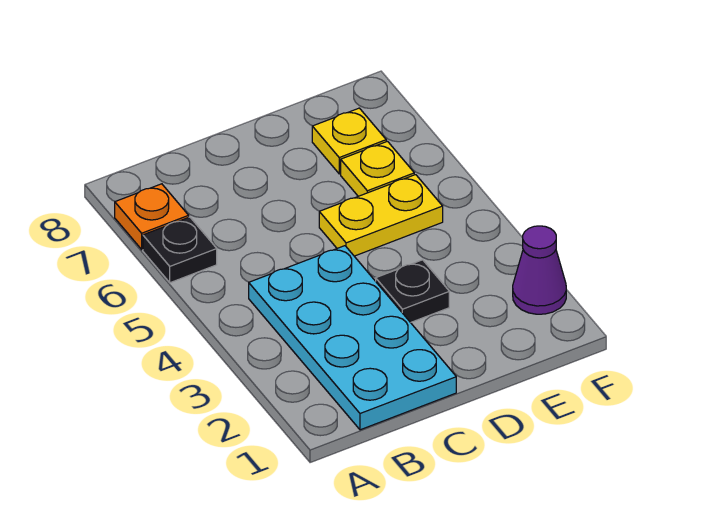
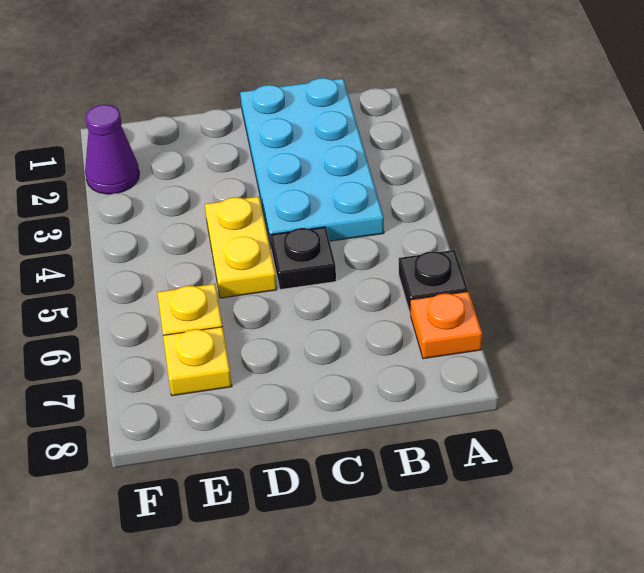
black 1x1 plate [376,260,449,323] -> black 1x1 plate moved to [270,227,336,290]
yellow 1x2 plate [319,175,443,256] -> yellow 1x2 plate turned to [205,197,277,298]

